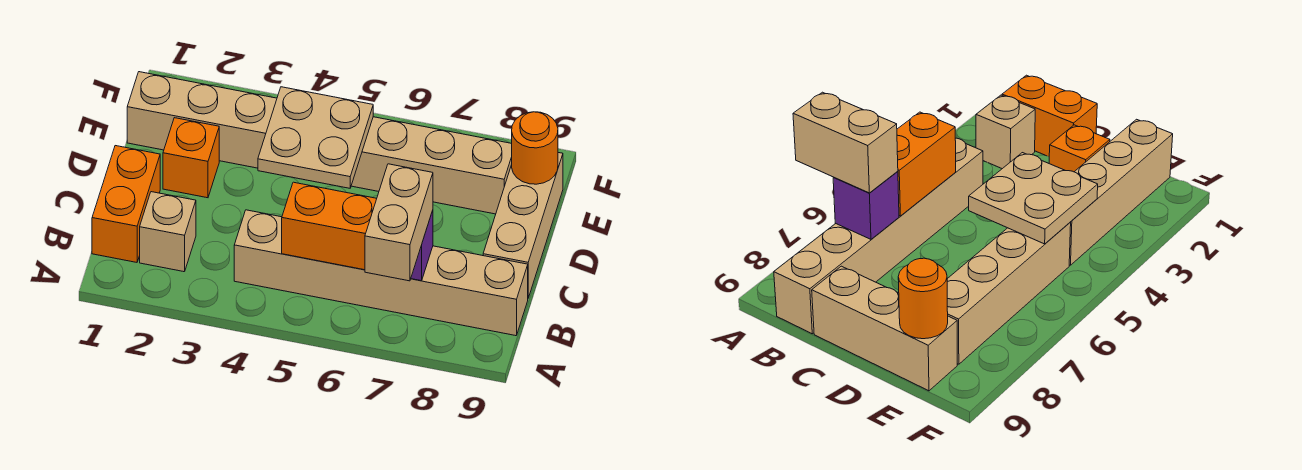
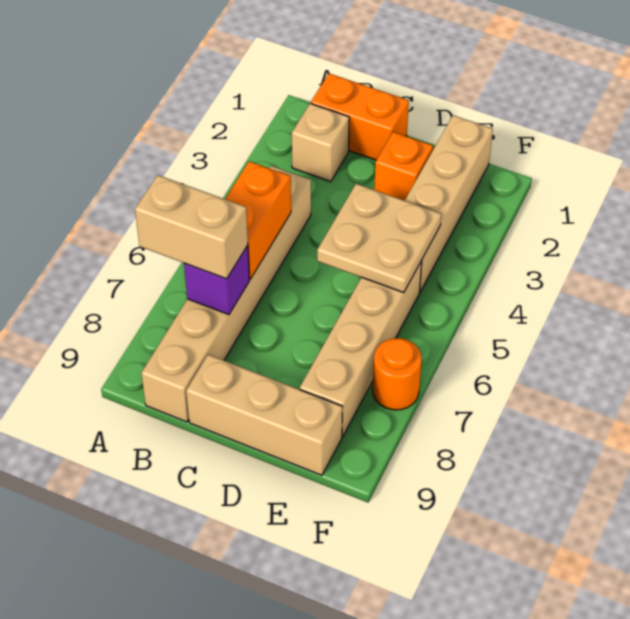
orange 1x1 round brick [512,112,558,184] -> orange 1x1 round brick moved to [373,338,422,410]

